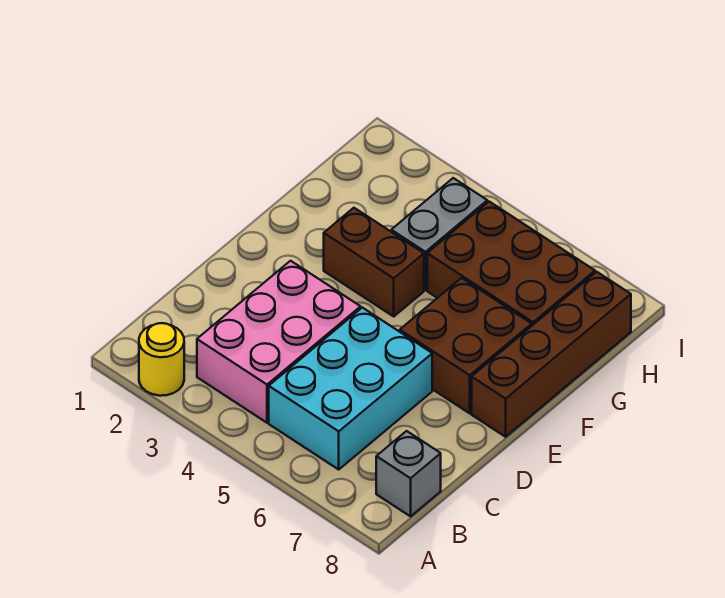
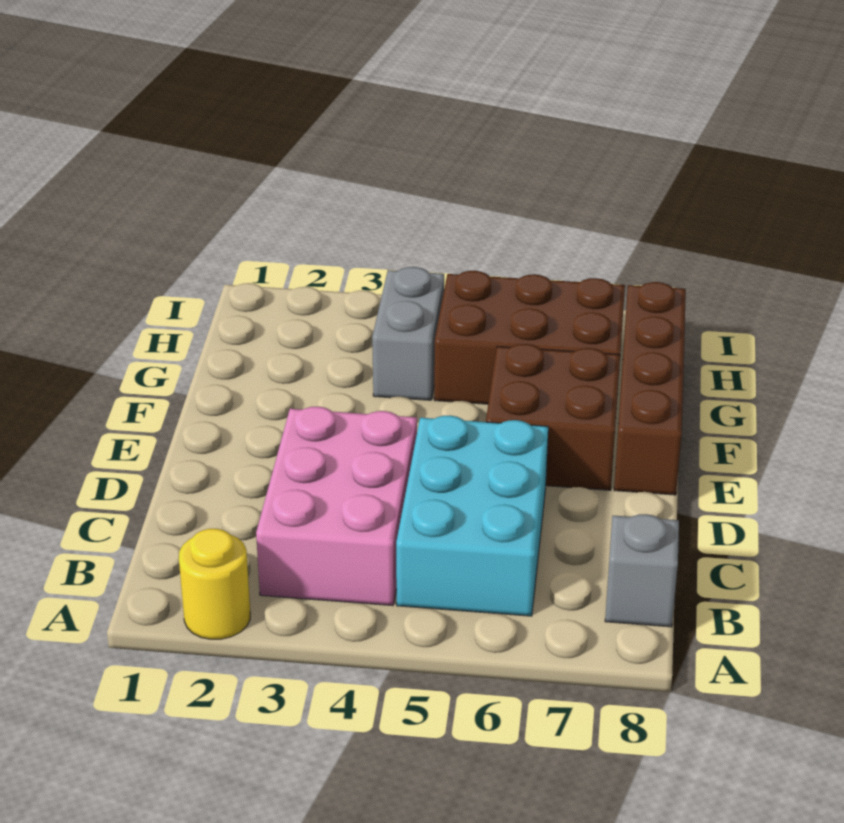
brown 1x2 brick [324,208,424,316] -> none

